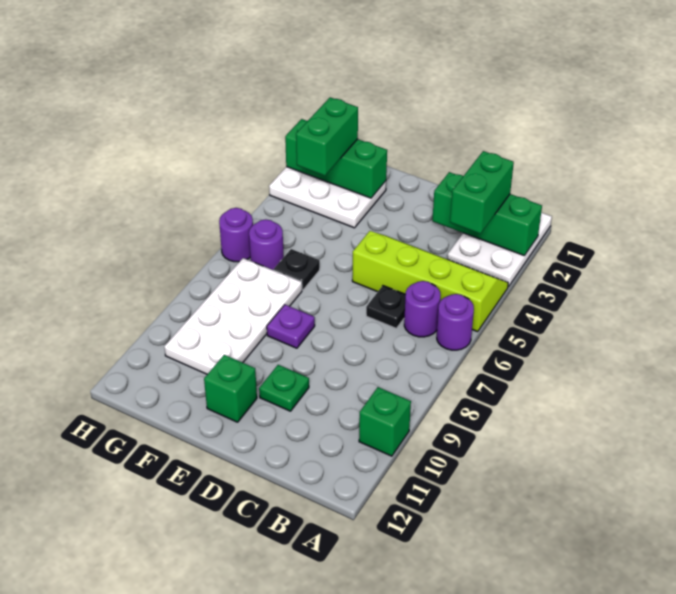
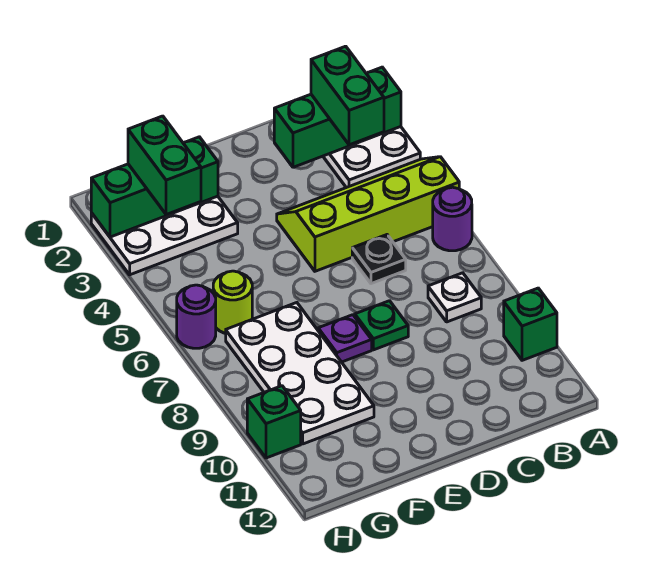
purple 1x1 round brick [404,281,440,337] -> none
none -> white 1x1 plate [428,273,481,322]
green 1x1 plate [259,365,309,411] -> green 1x1 plate moved to [355,301,408,350]
green 1x1 brick [204,355,257,422] -> green 1x1 brick moved to [247,386,301,458]
black 1x1 plate [274,249,320,290] -> none
purple 1x1 round brick [249,219,284,270] -> lime 1x1 round brick [213,271,252,333]

